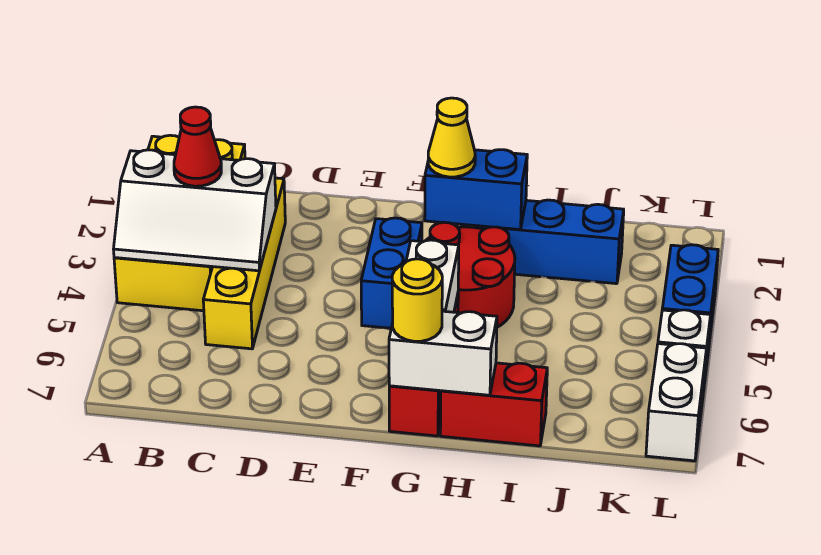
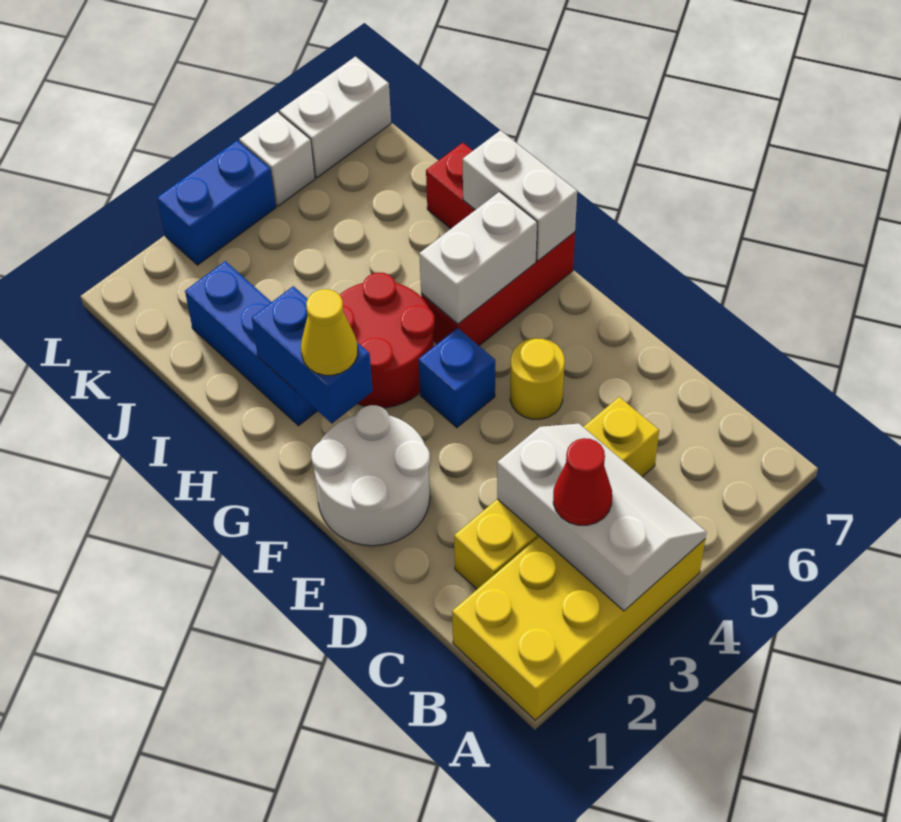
none -> white 2x2 round brick [311,405,430,546]
blue 1x2 brick [361,218,422,328] -> blue 1x1 brick [419,328,495,428]
yellow 1x1 round brick [392,259,442,341] -> yellow 1x1 round brick moved to [510,338,565,419]

